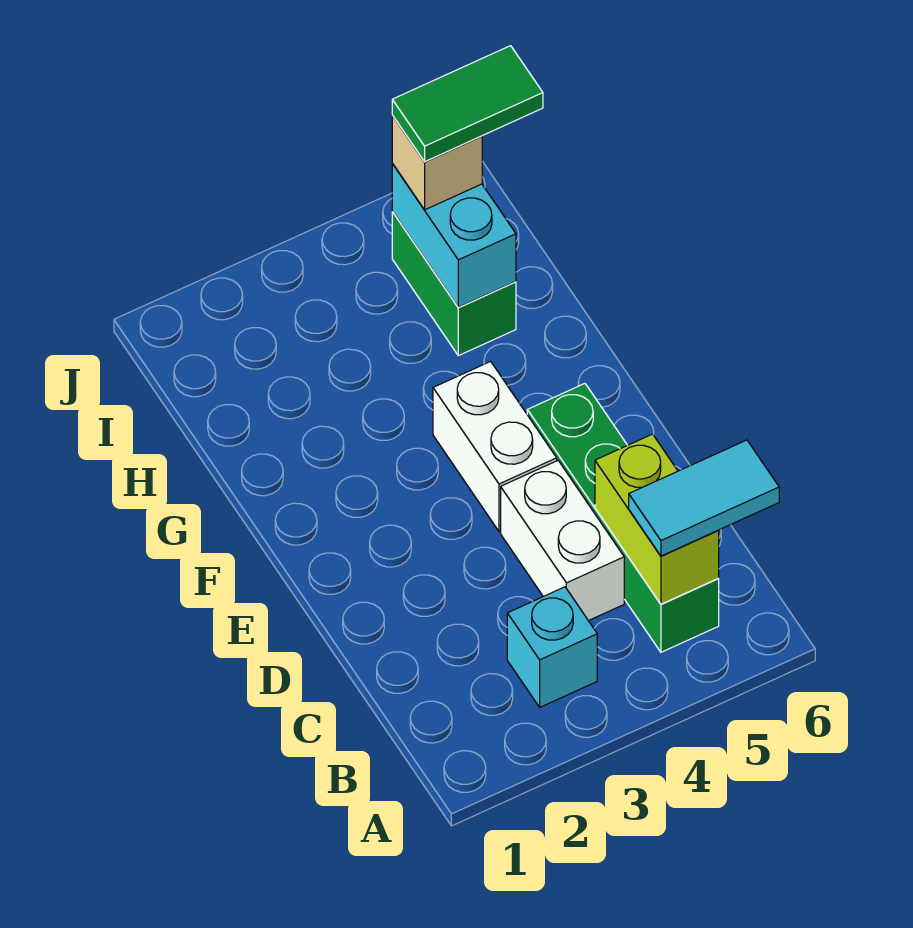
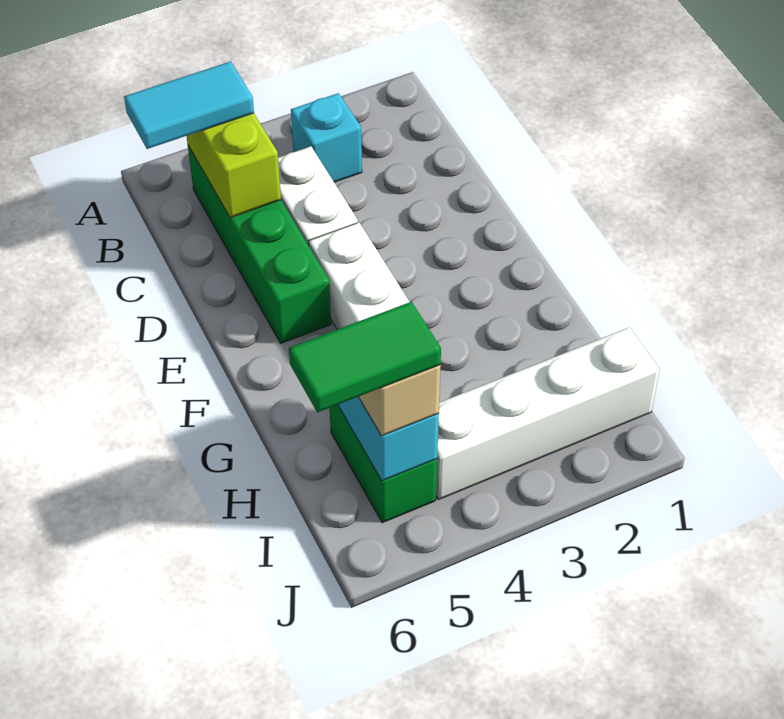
none -> white 1x4 brick [436,327,660,500]

